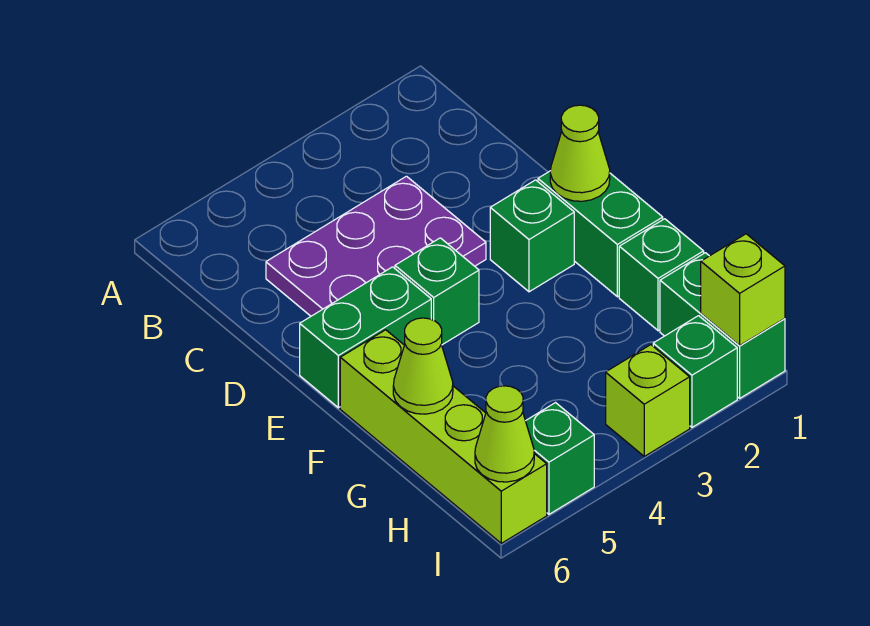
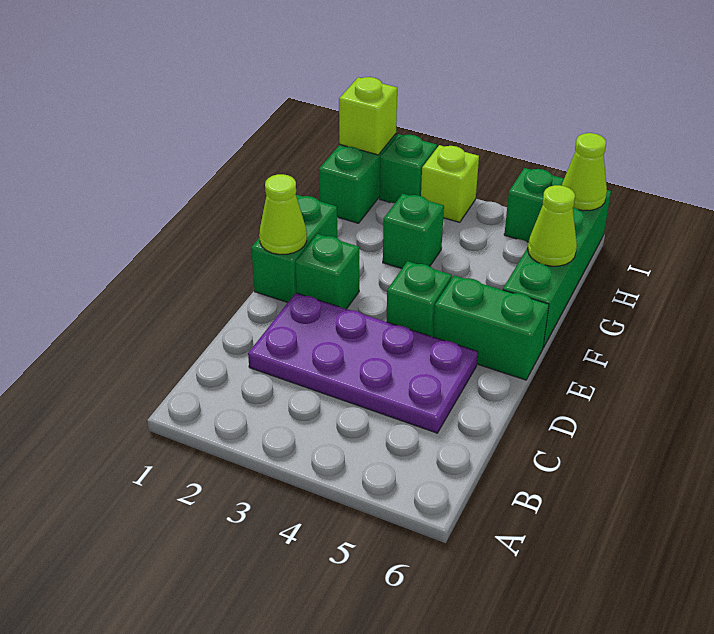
purple 2x3 plate [266,176,486,316] -> purple 2x4 plate [248,293,478,433]
lime 1x4 brick [340,330,547,543] -> green 1x4 brick [503,190,611,348]
green 1x1 brick [619,219,704,331] -> green 1x1 brick moved to [383,194,444,269]

